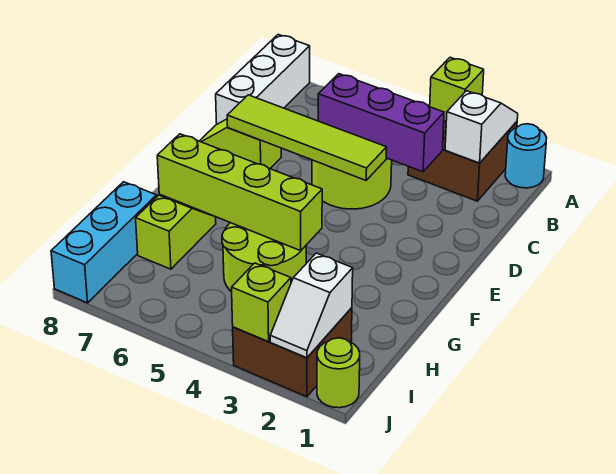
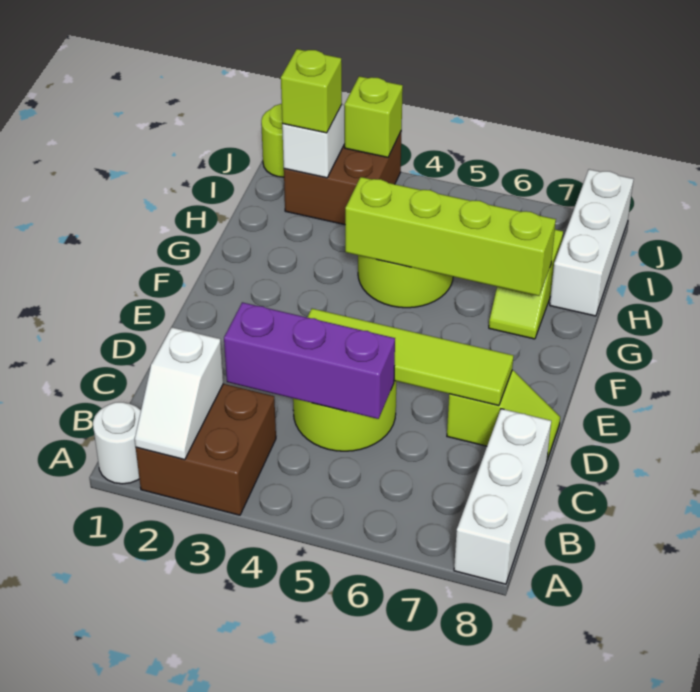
cyan 1x1 round brick [505,124,547,188] -> white 1x1 round brick [93,402,141,484]
lime 1x1 brick [430,57,484,121] -> lime 1x1 brick moved to [281,49,342,133]
cyan 1x3 brick [51,182,157,303] -> white 1x3 brick [550,169,634,316]

